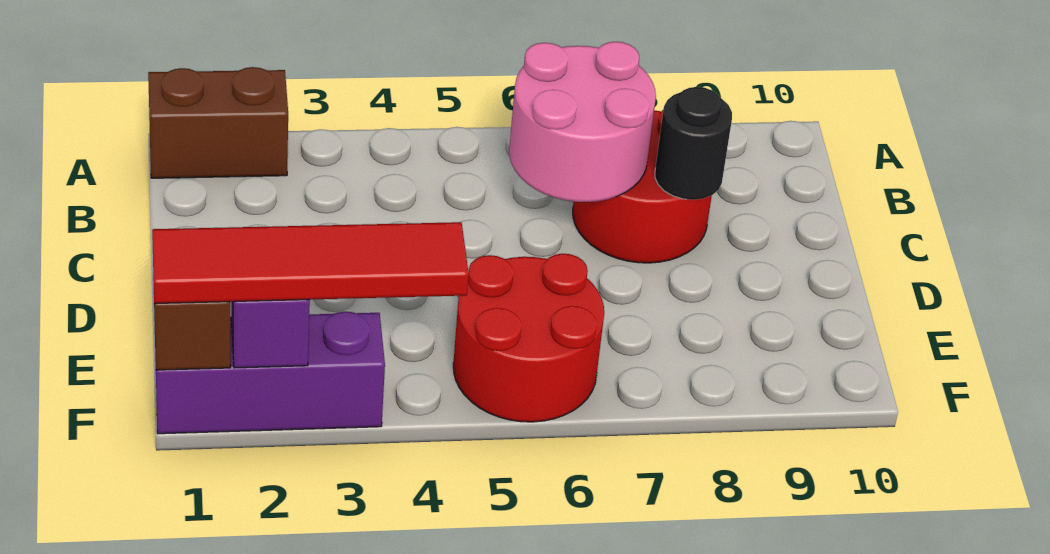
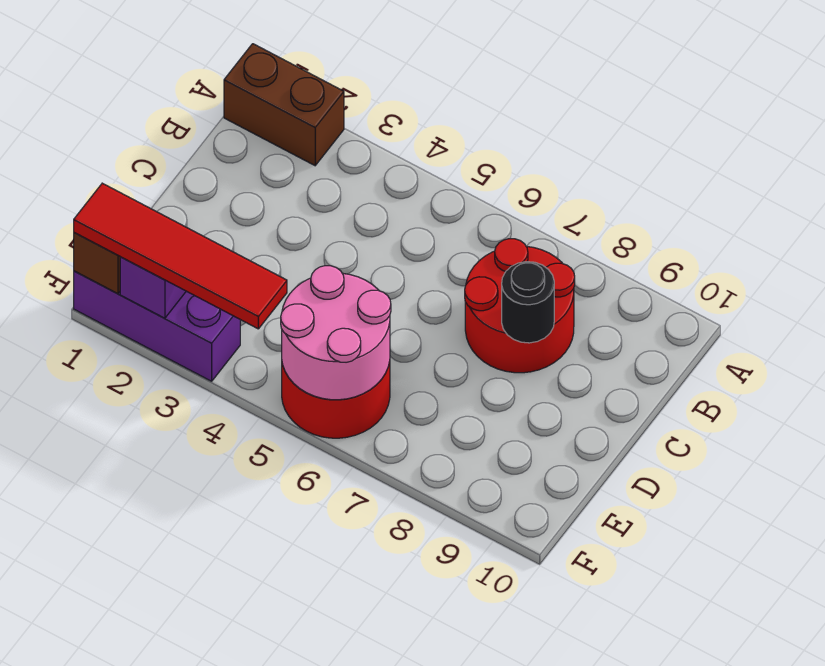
pink 2x2 round brick [509,42,656,202] -> pink 2x2 round brick moved to [281,266,391,400]

